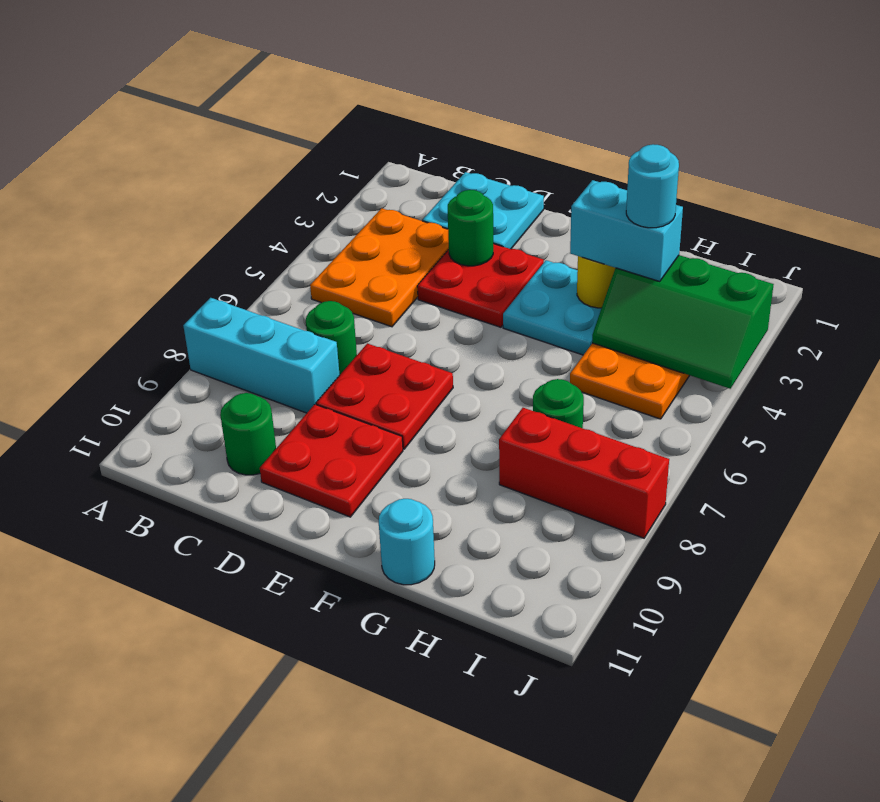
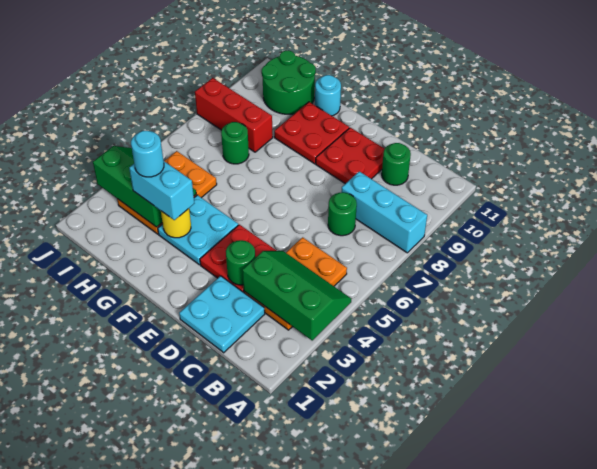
none -> green 2x3 slope [242,251,351,340]
red 2x2 plate [316,343,453,449] -> red 2x2 plate moved to [274,102,349,164]
none -> green 2x2 round brick [262,50,316,114]

